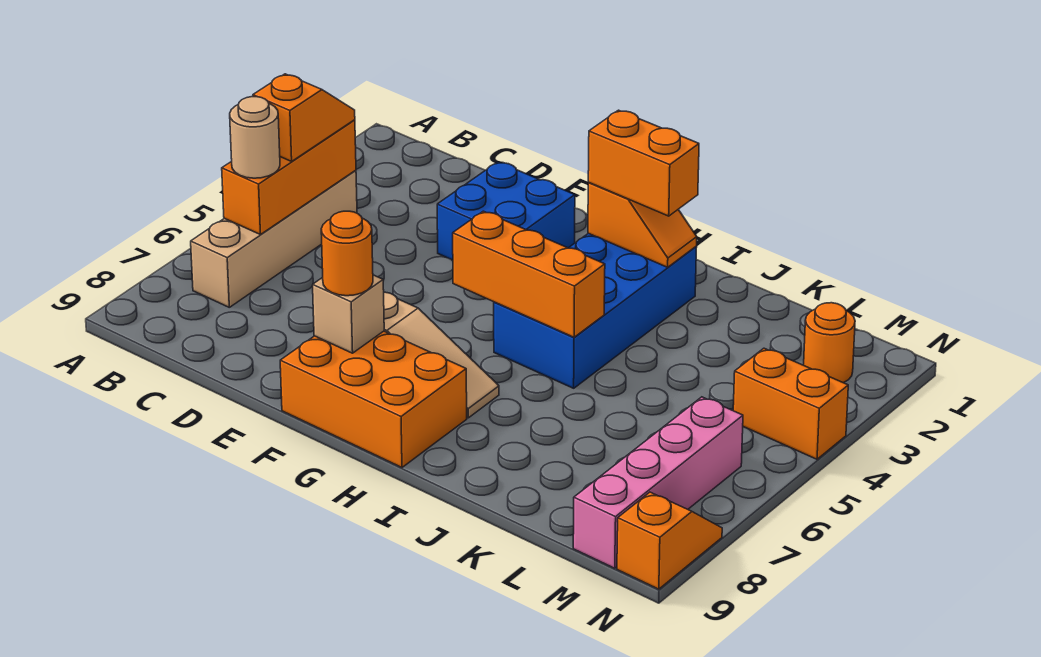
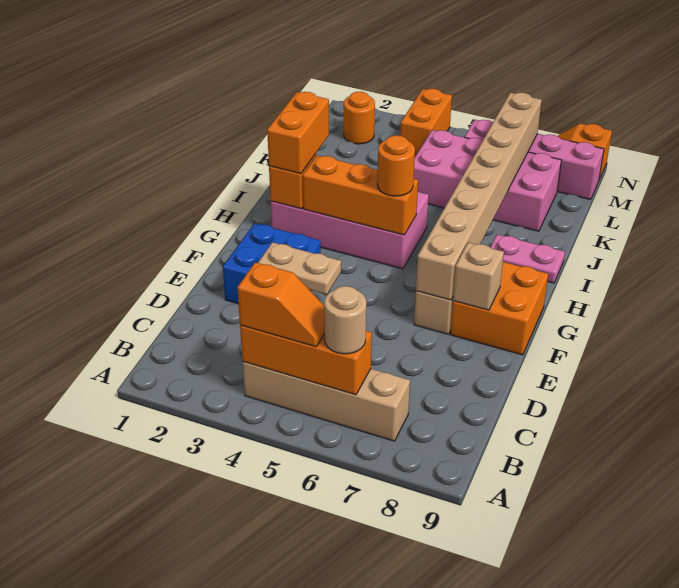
orange 1x2 slope [253,74,355,161] -> orange 1x2 slope turned to [237,262,325,347]
none -> tan 1x2 plate [258,242,341,294]
none -> tan 1x8 brick [416,93,542,300]
orange 2x3 brick [280,331,467,467] -> orange 2x2 brick [450,262,548,355]
orange 1x1 round brick [321,211,373,296] -> orange 1x1 round brick moved to [377,135,415,196]
orange 1x3 brick [453,211,605,337] -> orange 1x3 brick turned to [303,155,418,235]
blue 2x4 brick [494,233,697,388] -> pink 2x4 brick [270,192,429,269]
none -> pink 1x2 plate [490,235,565,283]
none -> pink 2x4 brick [414,130,561,231]

